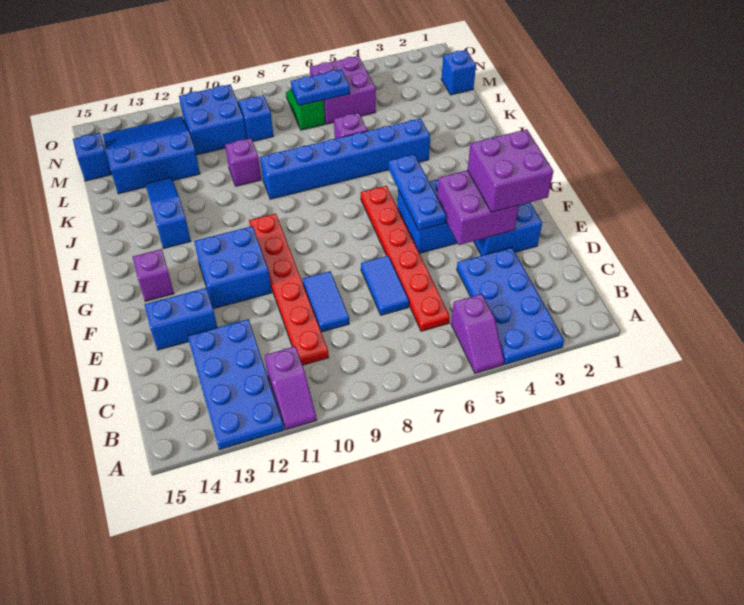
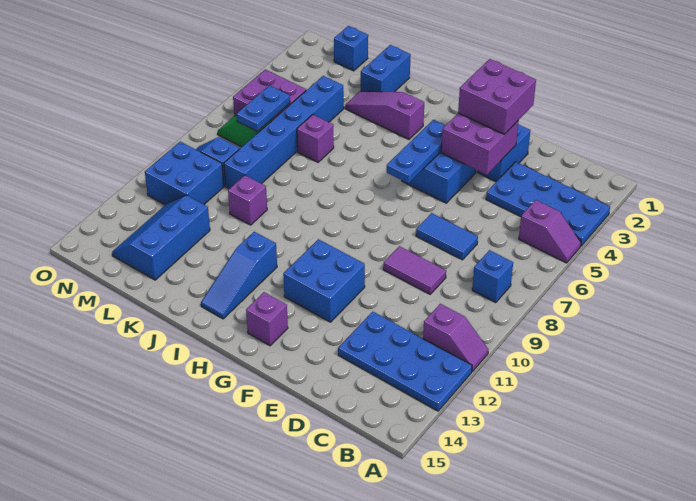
red 1x6 plate [361,186,450,331] -> none
red 1x6 plate [249,214,329,365] -> none
blue 1x2 tile [302,271,349,332] -> purple 1x2 tile [383,246,446,294]
blue 1x2 brick [144,288,217,350] -> blue 1x2 brick moved to [361,45,411,92]
blue 1x3 plate [388,154,447,230] -> blue 1x3 plate turned to [387,120,445,183]
none -> purple 1x3 slope [345,91,424,139]
blue 1x3 slope [145,177,191,249] -> blue 1x3 slope turned to [201,232,277,319]
blue 1x6 brick [260,118,430,199] -> blue 1x6 brick moved to [224,76,344,189]
blue 3x3 slope [103,116,200,194] -> blue 2x3 slope [112,195,210,280]
blue 1x1 brick [73,133,112,181] -> blue 1x1 brick moved to [472,250,513,303]

